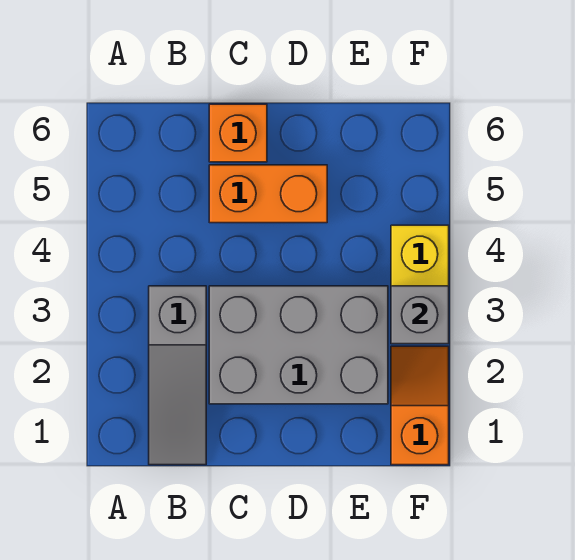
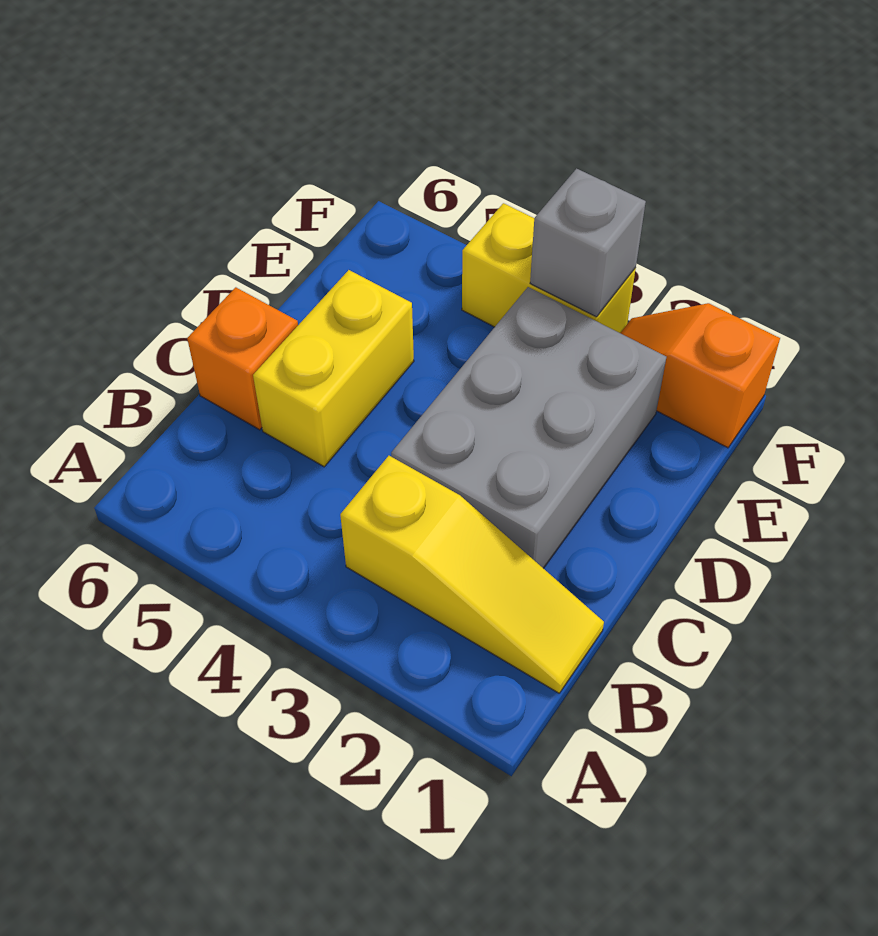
grey 1x3 slope [149,286,206,465] -> yellow 1x3 slope [340,456,604,693]
orange 1x2 brick [209,165,327,223] -> yellow 1x2 brick [253,270,414,467]

